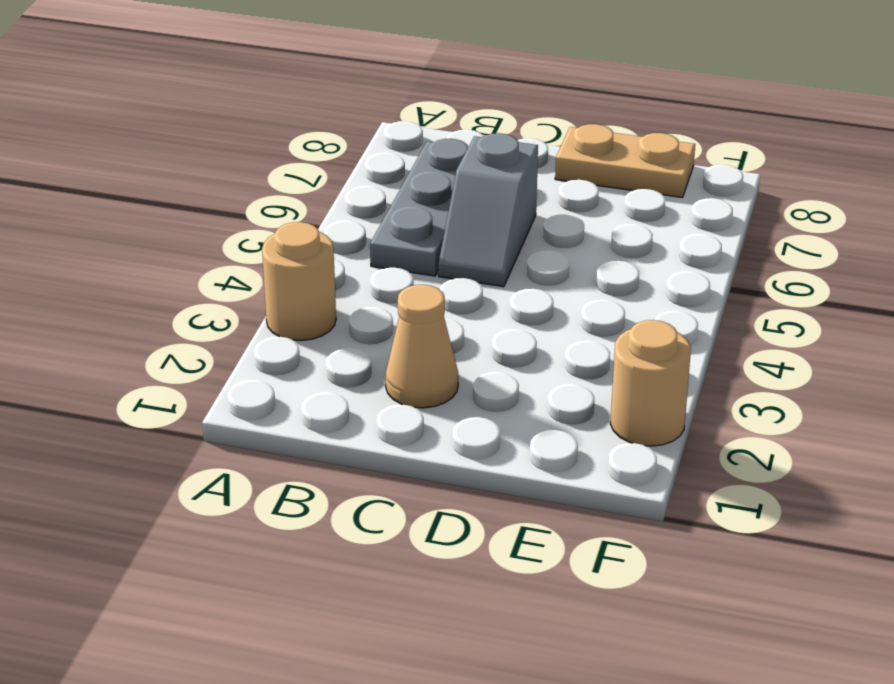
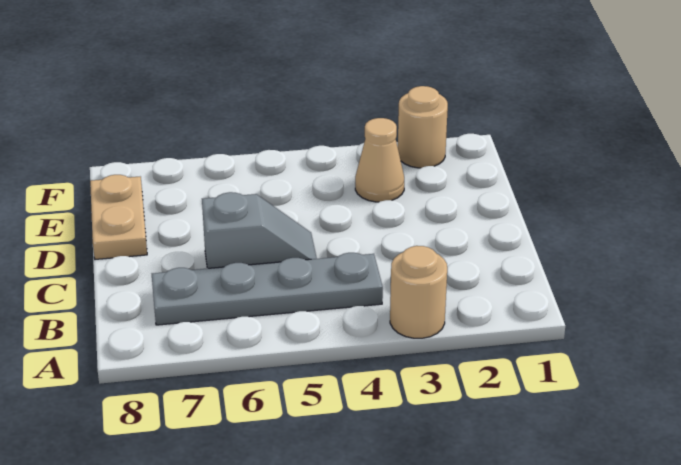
grey 1x3 plate [370,139,468,276] -> grey 1x4 plate [152,253,383,325]
tan 1x1 cone [385,285,458,408] -> tan 1x1 cone moved to [355,118,404,202]

